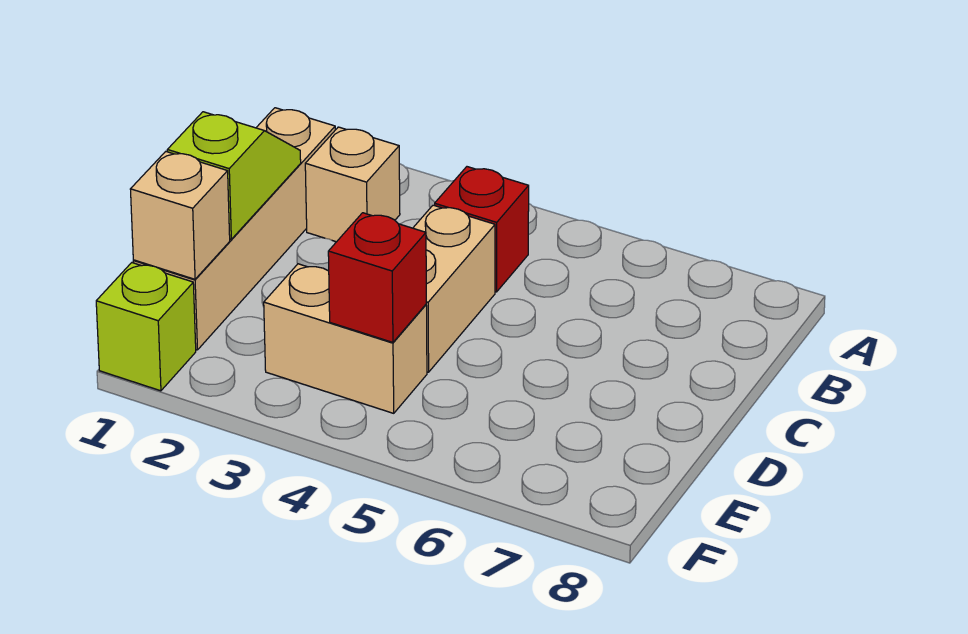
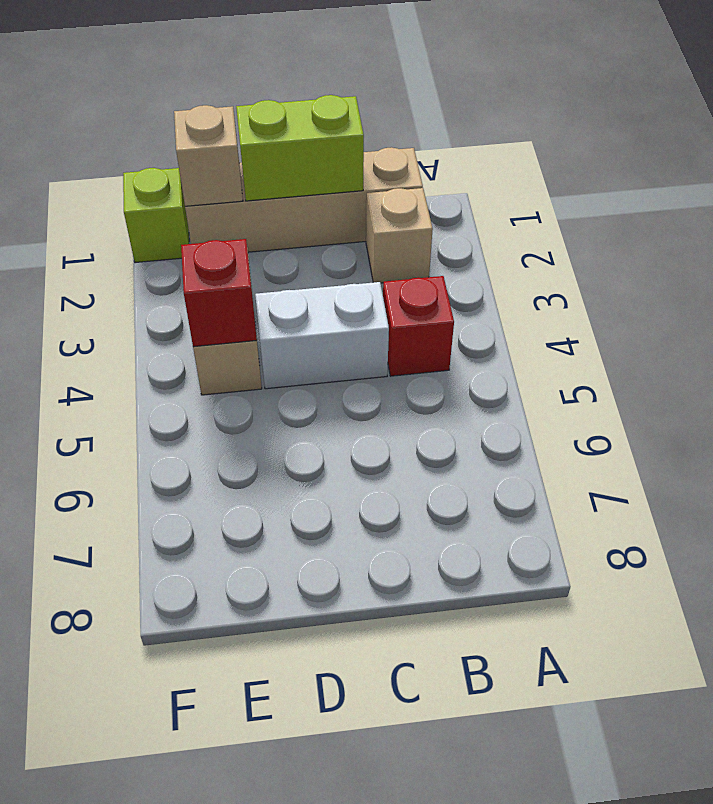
lime 1x2 slope [167,112,301,239] -> lime 1x2 brick [236,95,364,201]
tan 1x2 brick [413,205,495,372] -> white 1x2 brick [255,282,389,389]

